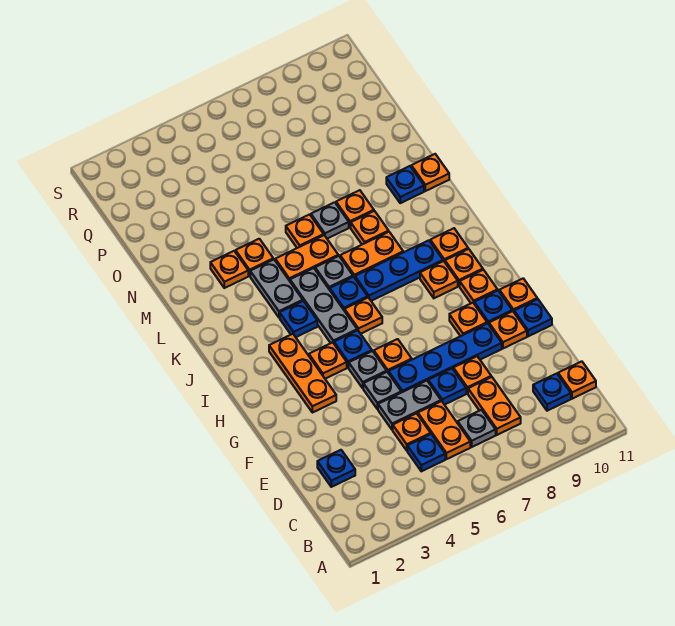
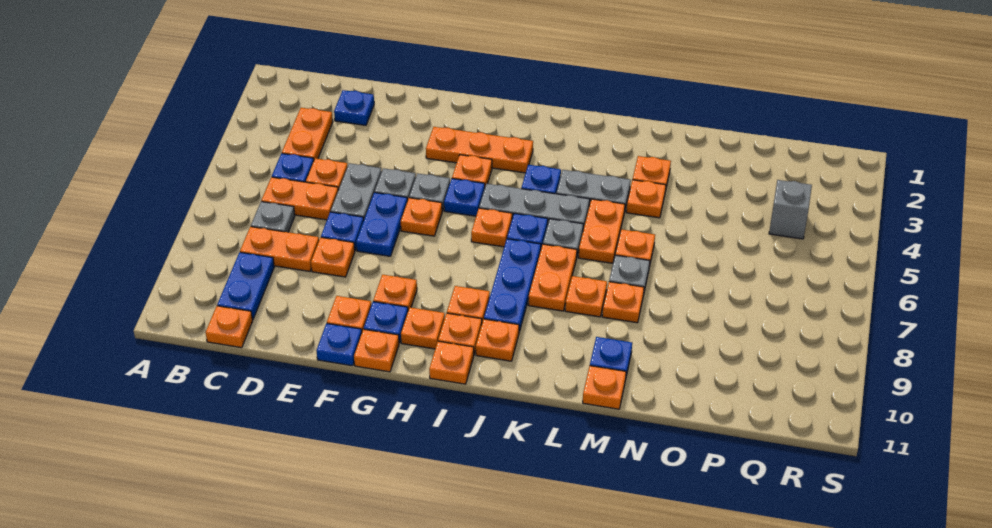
none -> orange 1x2 plate [282,108,333,159]
blue 1x1 plate [533,374,571,411] -> blue 1x2 plate [217,252,274,320]
blue 1x4 plate [388,323,502,392] -> blue 1x2 plate [356,192,407,256]
none -> orange 1x1 plate [429,341,474,384]
none -> grey 1x1 brick [769,180,812,239]

